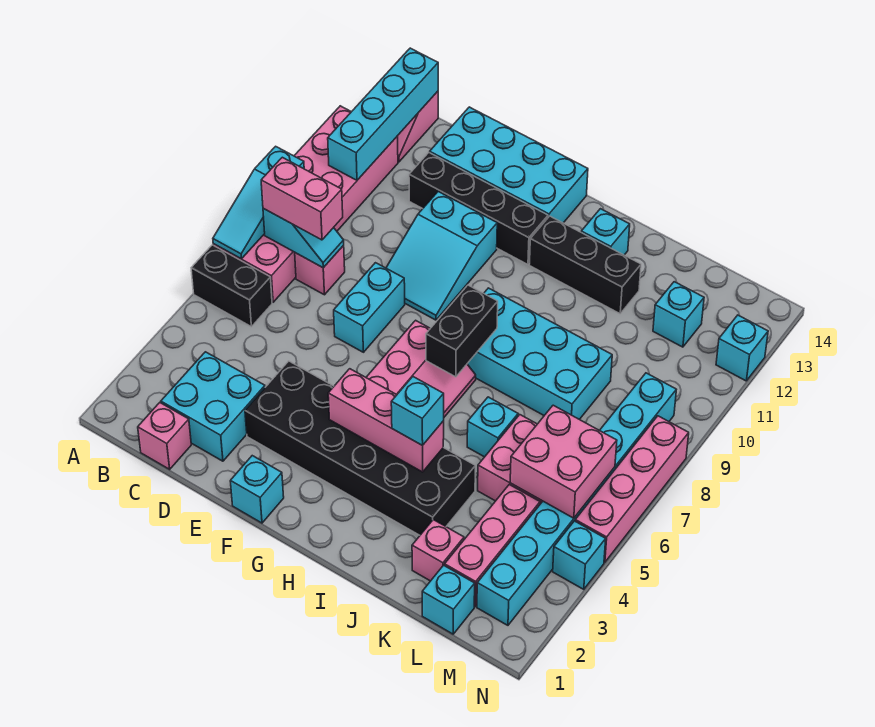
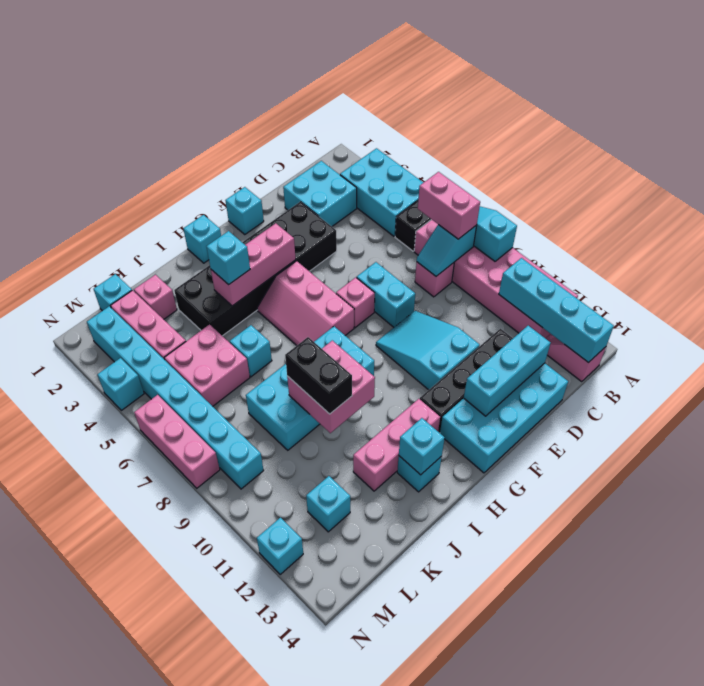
none -> cyan 2x3 brick [340,148,423,236]
pink 1x2 brick [261,157,343,240] -> pink 1x2 brick turned to [418,172,480,239]
pink 1x1 brick [138,403,191,469] -> pink 1x1 brick moved to [336,277,375,328]
none -> cyan 1x3 brick [464,326,551,416]
none -> cyan 1x1 brick [183,215,221,263]
black 1x2 brick [426,285,498,377] -> black 1x2 brick moved to [285,337,352,414]
black 1x3 brick [529,216,641,314] -> pink 1x3 brick [353,399,440,491]
none -> cyan 1x1 brick [399,418,445,475]
pink 2x2 brick [510,405,617,518] -> pink 2x2 brick moved to [287,341,375,433]
pink 1x4 brick [575,416,689,562] -> pink 1x3 brick [134,395,220,488]

